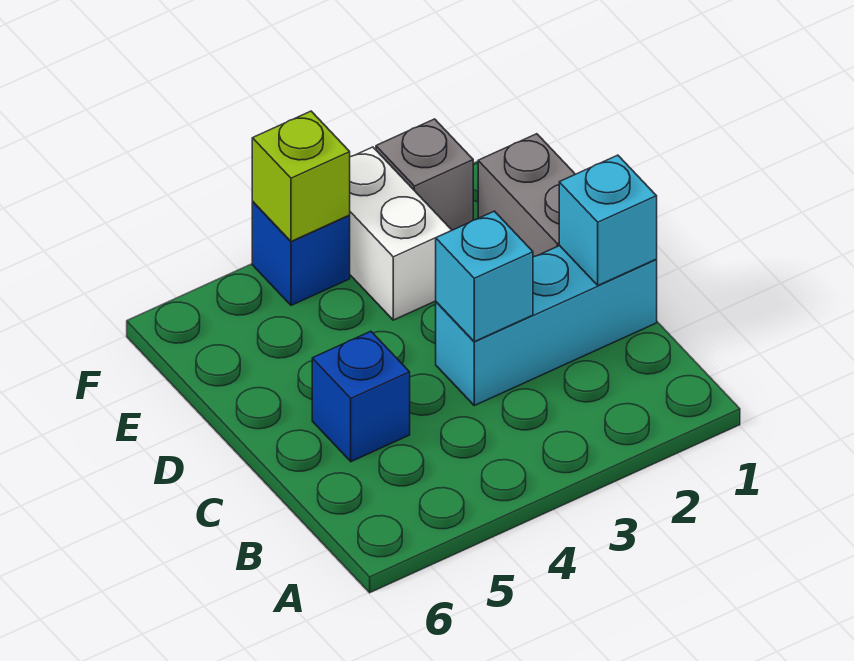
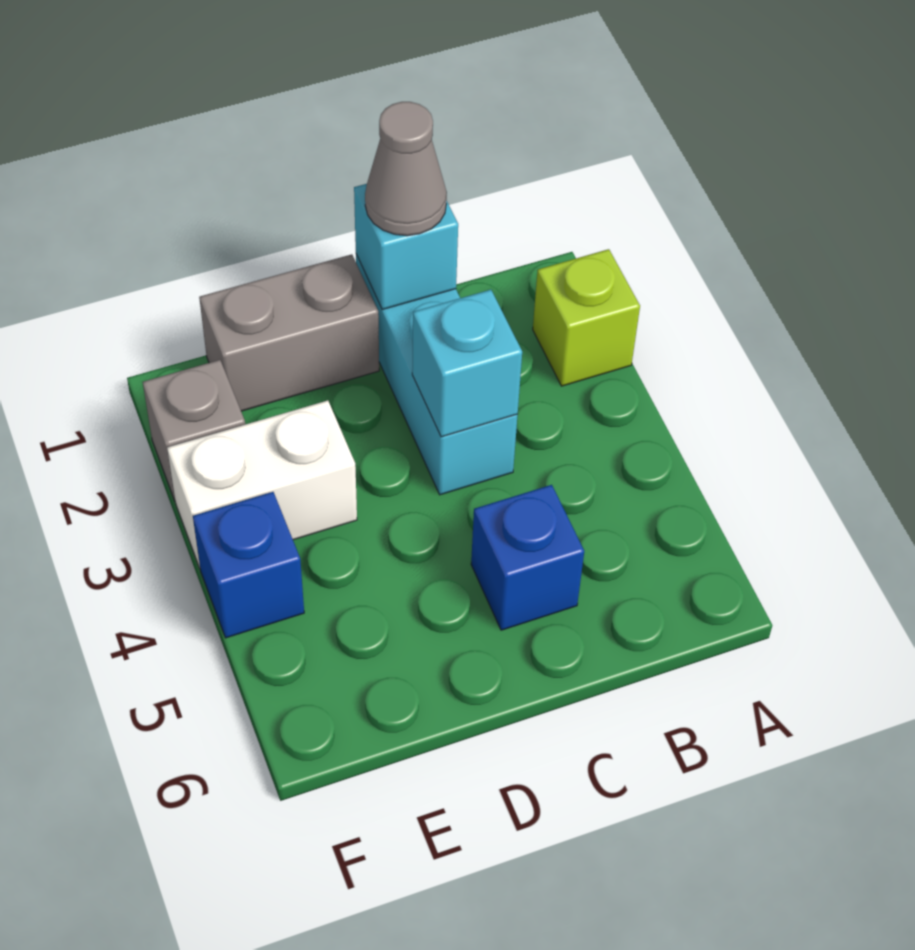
none -> grey 1x1 cone [365,102,447,236]
lime 1x1 brick [252,111,350,241] -> lime 1x1 brick moved to [533,249,640,386]

